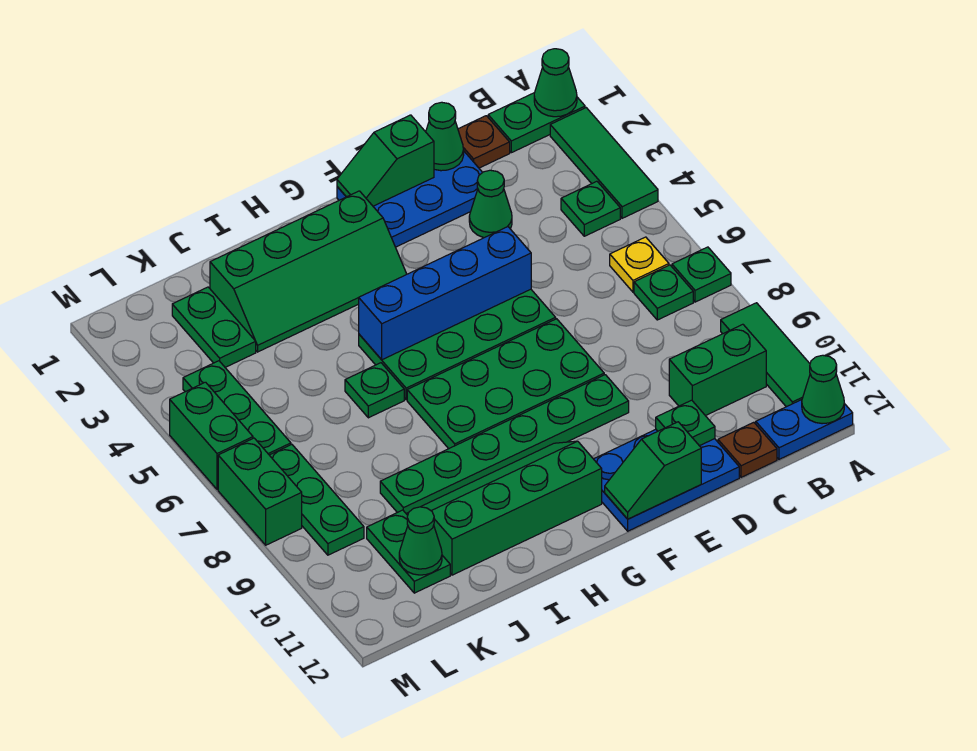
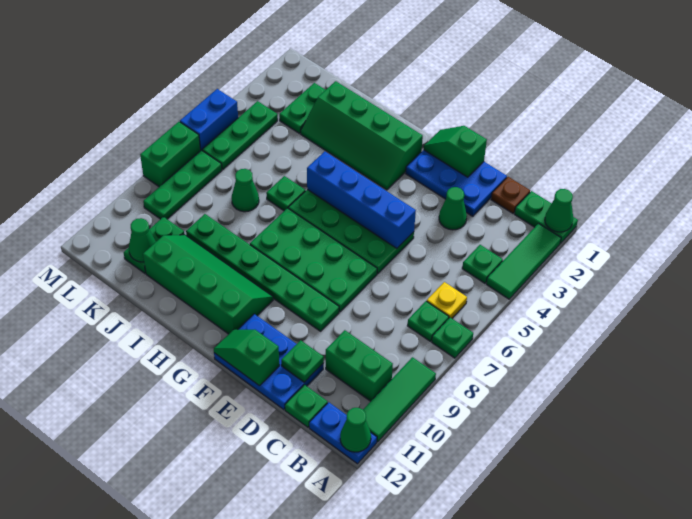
brown 1x1 plate [718,422,777,477] -> green 1x1 plate [285,385,328,427]
green 1x1 cone [426,102,464,171] -> green 1x1 cone moved to [232,169,259,212]
green 1x2 brick [170,382,253,490] -> blue 1x2 brick [180,89,238,151]

